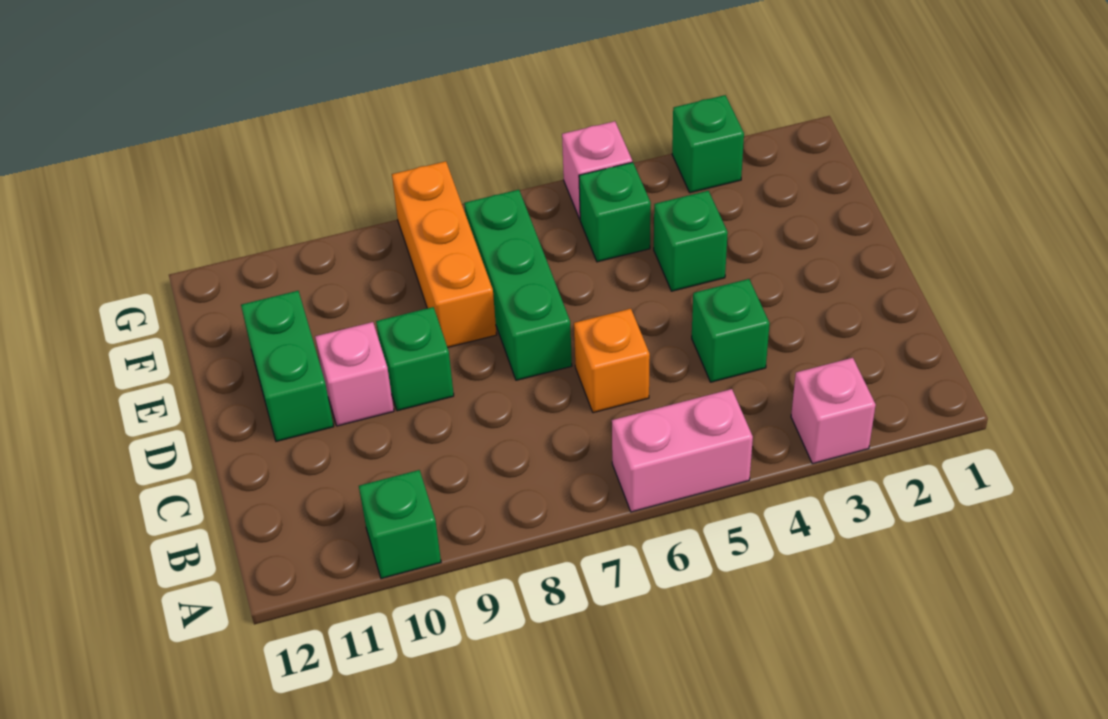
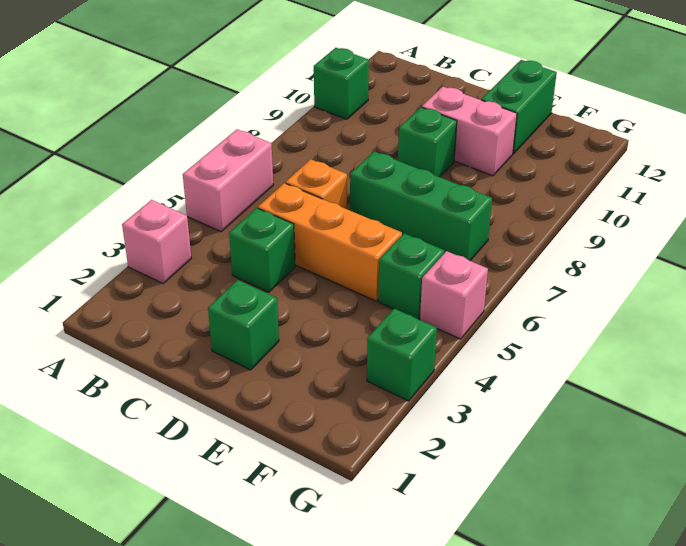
pink 1x1 brick [315,322,394,426] -> pink 1x2 brick [422,87,517,176]
green 1x2 brick [241,291,334,441] -> green 1x2 brick turned to [481,60,557,154]
green 1x1 brick [654,191,728,291] -> green 1x1 brick moved to [208,280,279,370]
orange 1x3 brick [392,161,497,347] -> orange 1x3 brick moved to [258,183,402,301]

